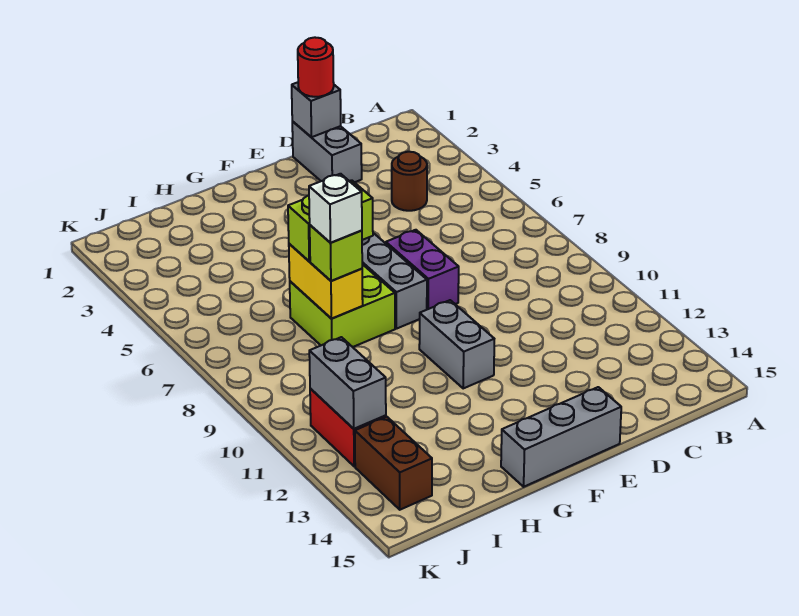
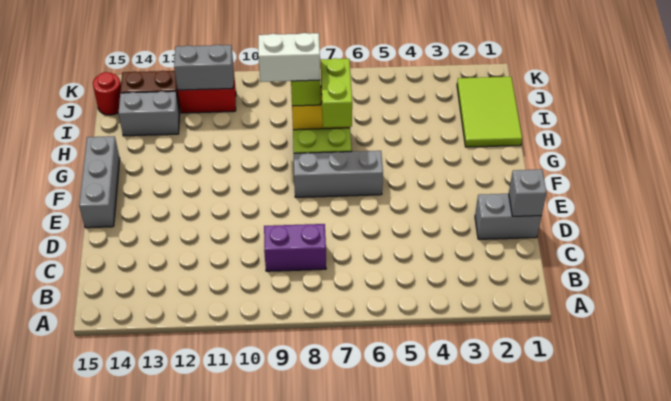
brown 1x1 round brick [392,152,427,211] -> none
red 1x1 round brick [298,37,334,97] -> red 1x1 round brick moved to [93,72,121,115]
purple 1x2 brick [386,230,459,309] -> purple 1x2 brick moved to [264,224,326,271]
grey 1x2 brick [419,300,494,388] -> grey 1x2 brick moved to [118,91,180,136]
none -> lime 2x3 tile [457,77,522,147]
white 1x1 brick [309,174,362,243] -> white 1x2 brick [258,33,320,82]

